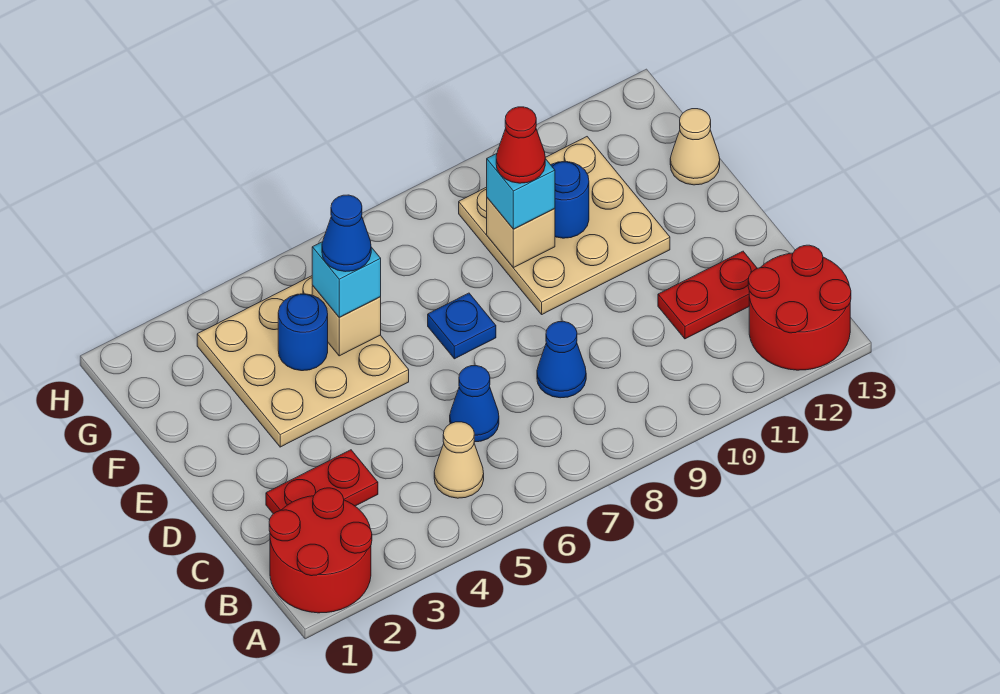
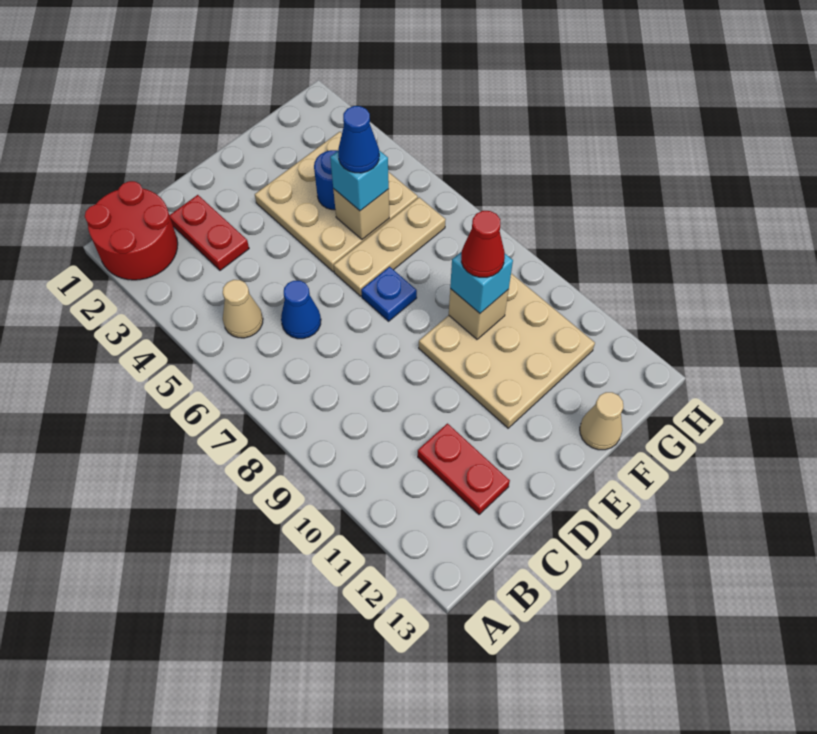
red 2x2 round brick [748,245,851,370] -> none
blue 1x1 cone [537,321,586,398] -> none
none -> tan 1x3 plate [334,197,446,296]
blue 1x1 round brick [551,161,589,238] -> none

